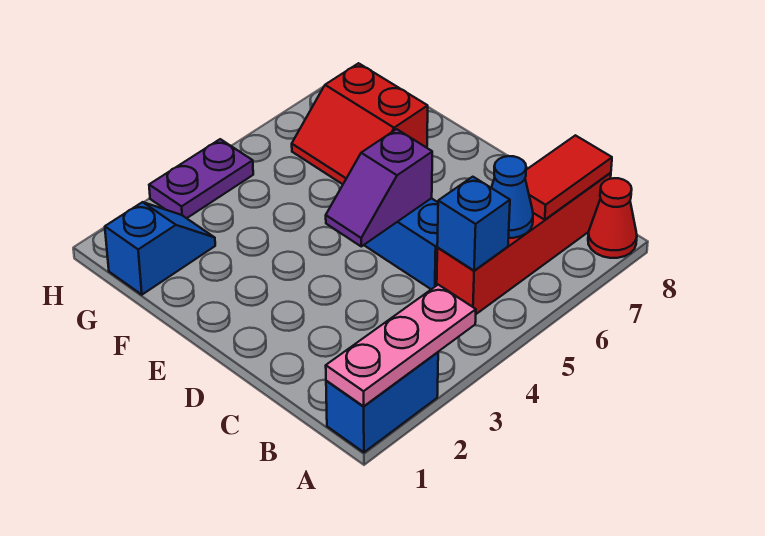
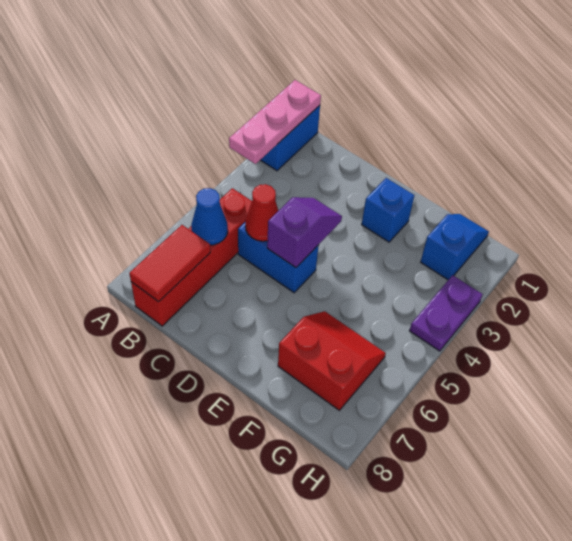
red 1x1 cone [588,178,637,258] -> red 1x1 cone moved to [245,184,278,241]
blue 1x1 brick [437,177,510,271] -> blue 1x1 brick moved to [362,178,414,242]
blue 1x2 slope [105,202,215,295] -> blue 1x2 slope turned to [421,214,489,280]

